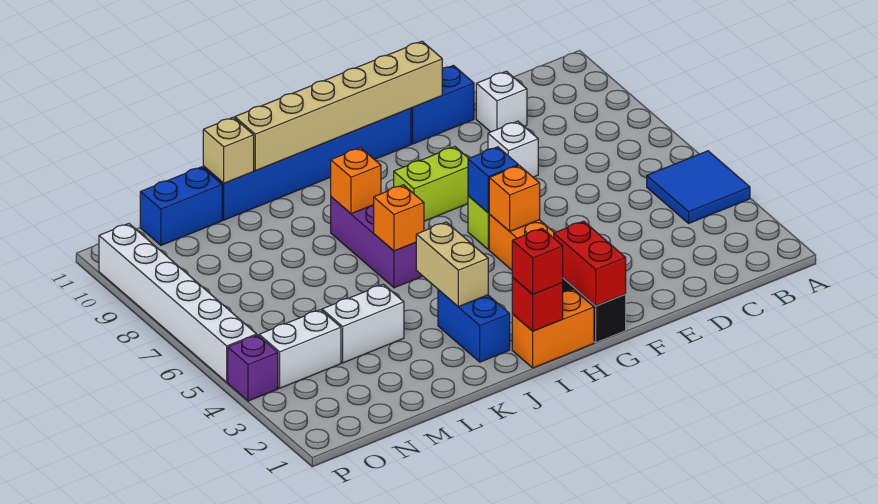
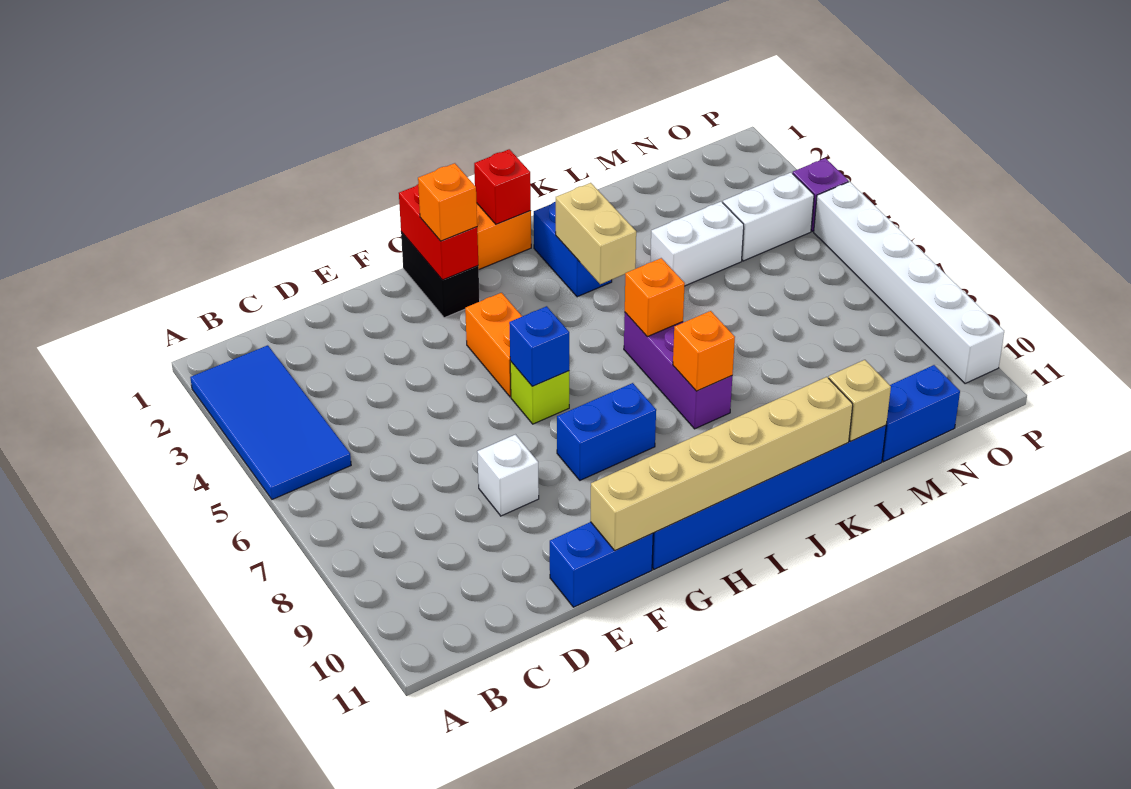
blue 2x2 tile [647,151,750,223] -> blue 2x4 tile [190,345,351,500]
white 1x1 brick [476,71,527,132] -> none
orange 1x1 brick [489,166,540,231] -> orange 1x1 brick moved to [418,163,477,241]
lime 1x2 brick [394,147,468,221] -> blue 1x2 brick [557,383,656,480]
red 1x1 brick [512,228,563,294] -> none

